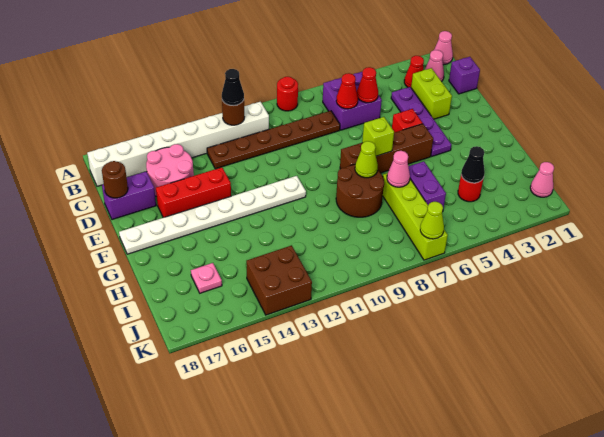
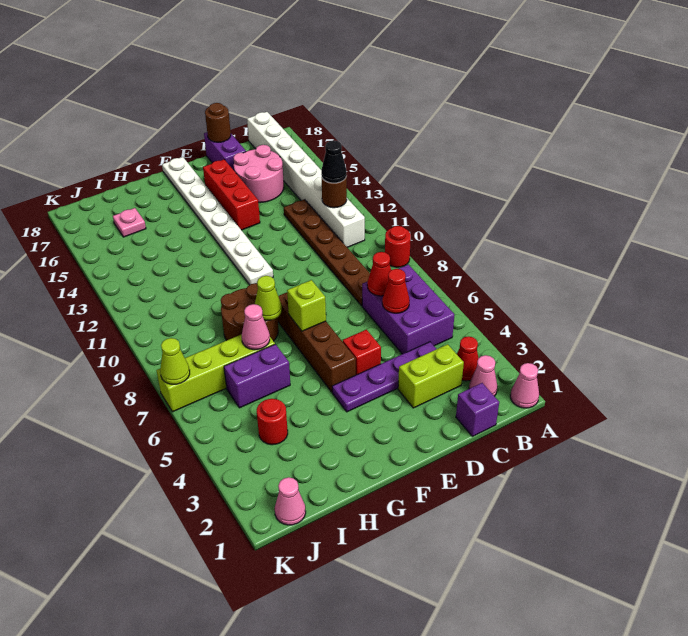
purple 2x2 brick [323,72,382,130] -> purple 2x3 brick [362,264,455,354]
black 1x1 cone [461,146,485,183] -> none
brown 2x2 brick [246,245,312,315] -> none

